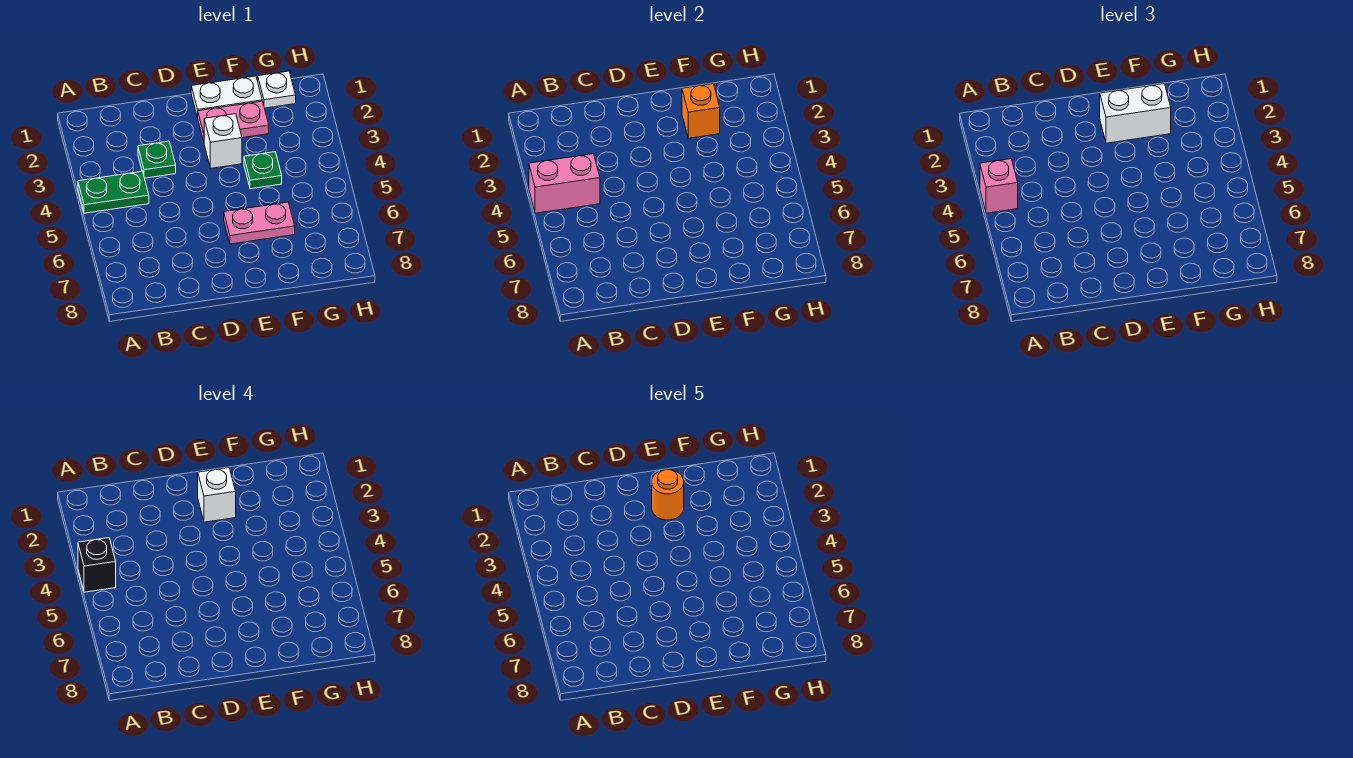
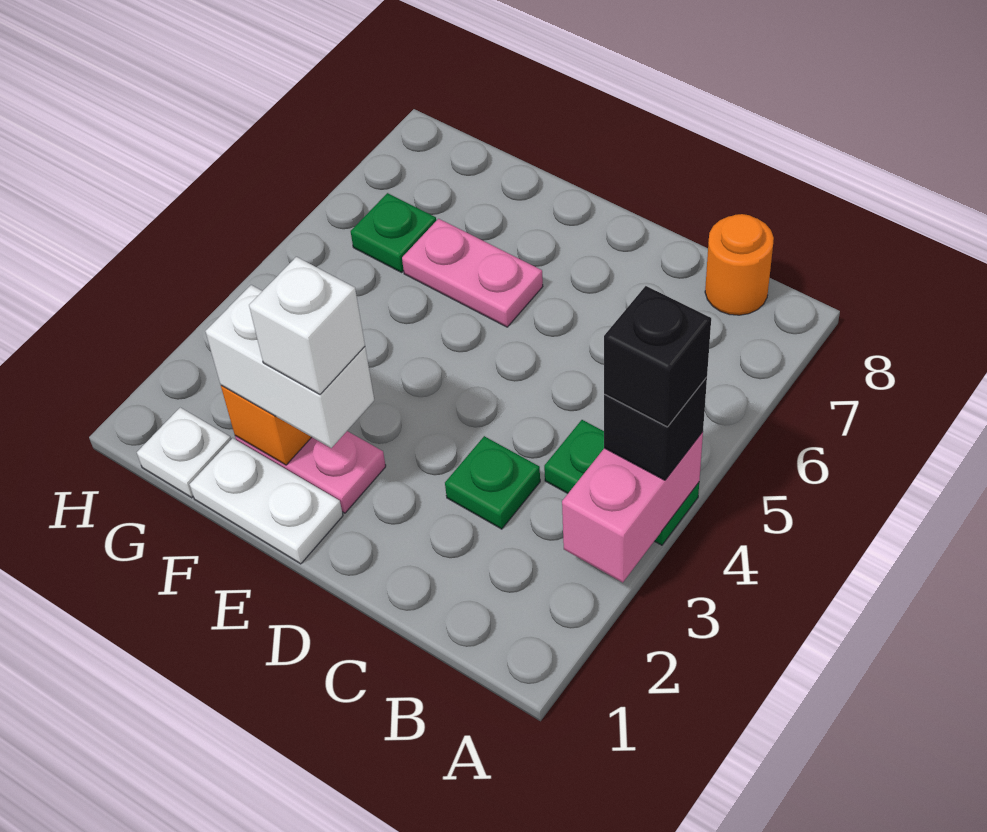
pink 1x2 brick [529,154,600,213] -> pink 1x2 brick turned to [562,432,703,583]
pink 1x1 brick [980,159,1018,213] -> black 1x1 brick [604,377,707,480]
orange 1x1 round brick [651,470,684,520] -> orange 1x1 round brick moved to [705,214,774,315]
white 1x1 brick [204,114,242,168] -> none
green 1x1 plate [244,152,282,189] -> green 1x1 plate moved to [351,193,436,272]

